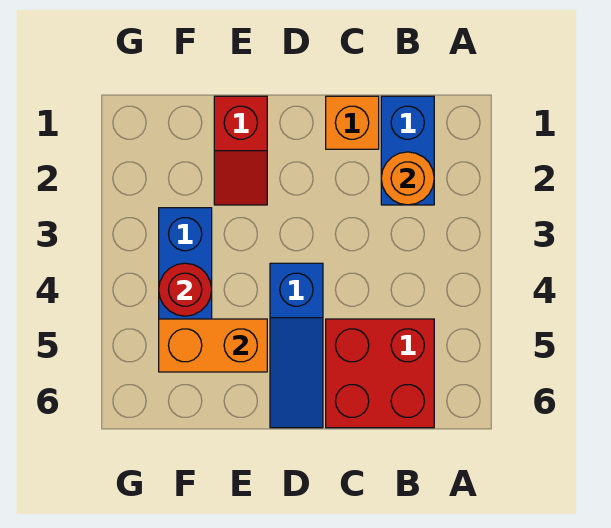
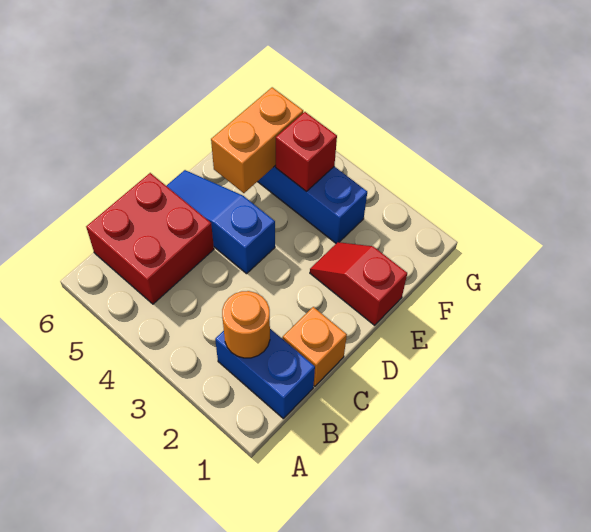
red 1x1 round brick [159,263,212,316] -> red 1x1 brick [276,112,337,191]

